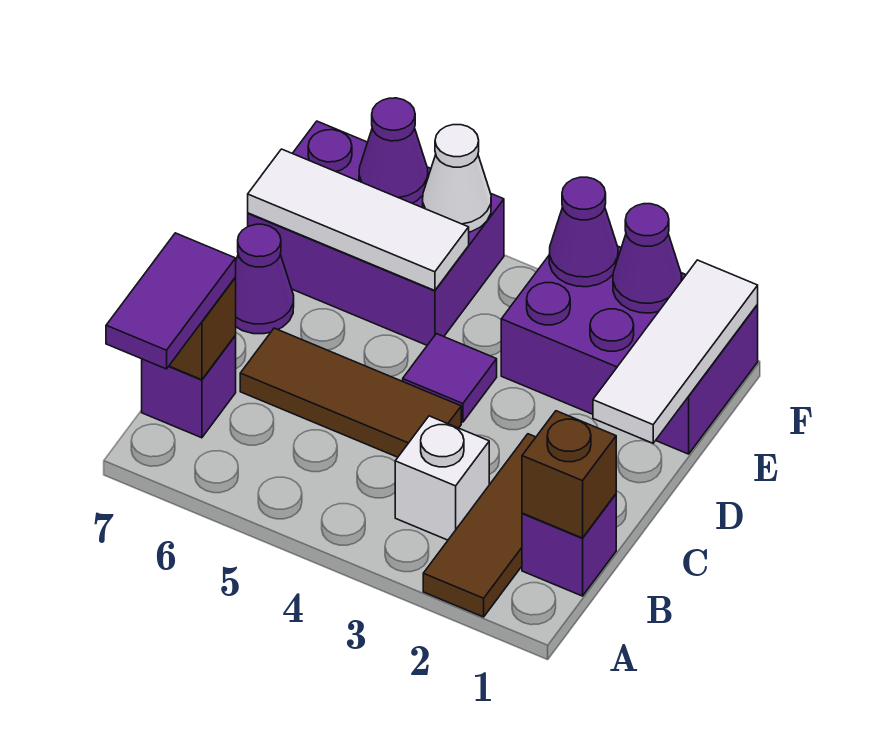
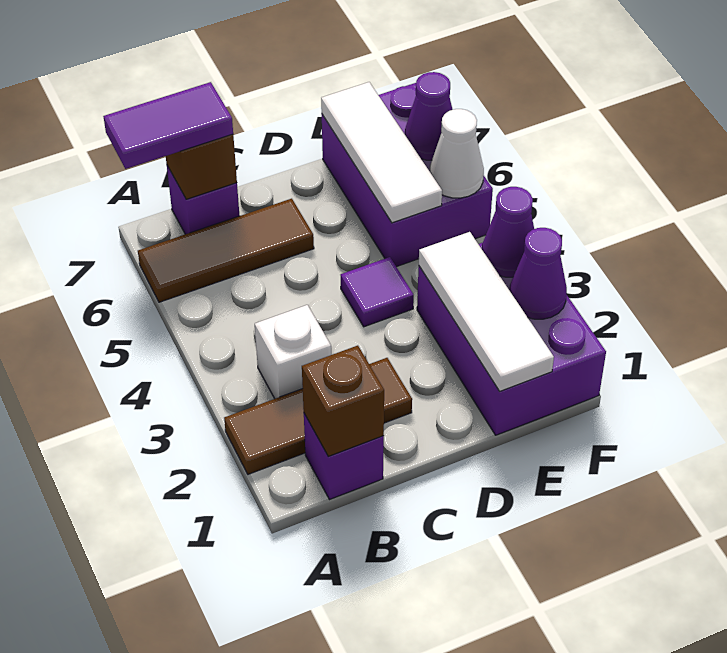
brown 1x3 tile [240,328,461,457] -> brown 1x3 tile turned to [138,199,314,302]
white 1x3 tile [593,260,758,443] -> white 1x3 tile turned to [419,232,554,391]
purple 1x1 cone [235,224,294,334] -> none

